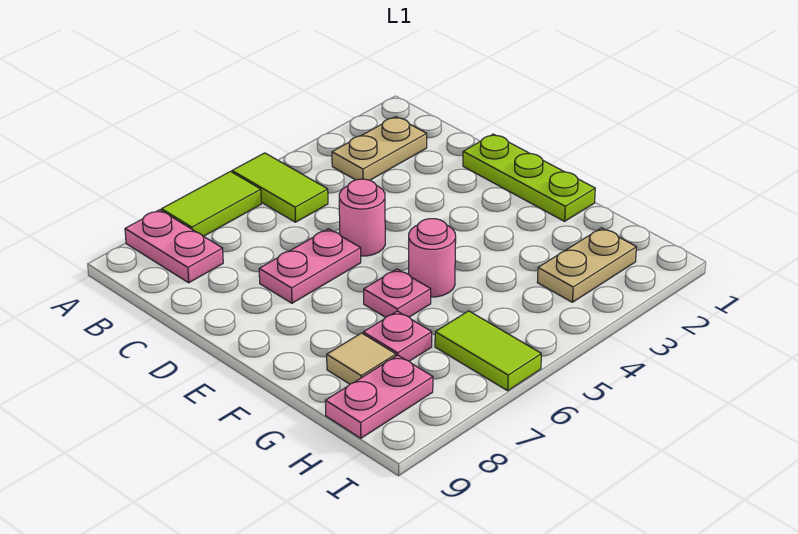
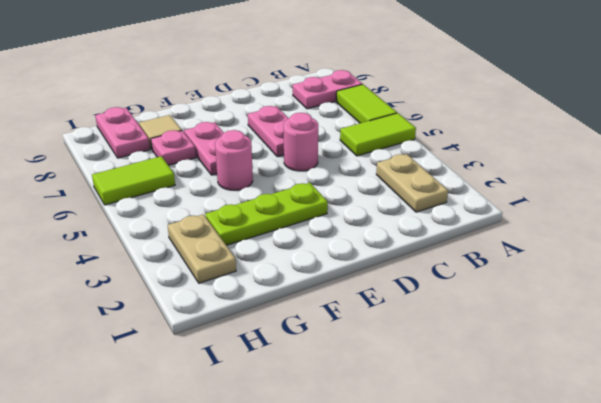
lime 1x3 plate [463,134,595,221] -> lime 1x3 plate moved to [205,183,328,245]
pink 1x1 plate [364,269,431,317] -> pink 1x2 plate [184,122,224,175]

